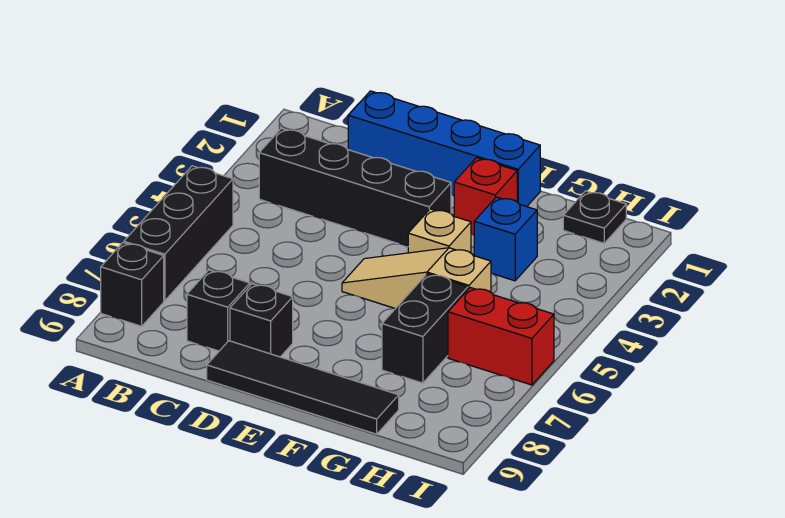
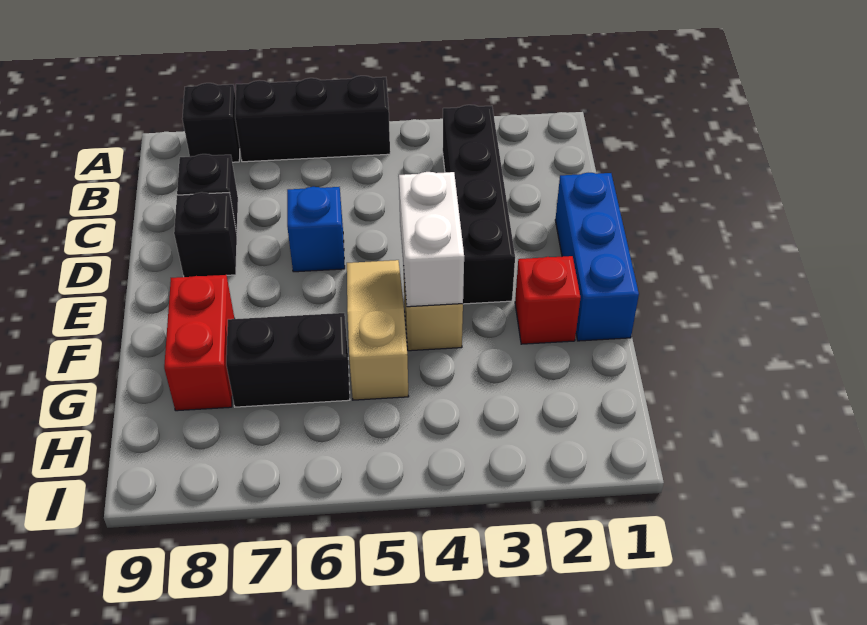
blue 1x4 brick [348,91,540,207] -> blue 1x3 brick [555,173,639,341]
black 1x4 tile [207,341,399,434] -> none
none -> white 1x2 brick [399,172,464,307]
blue 1x1 brick [474,197,537,281] -> blue 1x1 brick moved to [287,187,345,272]
black 1x1 plate [563,191,626,243] -> none
red 1x2 brick [448,288,554,385] -> red 1x2 brick moved to [164,275,235,411]

